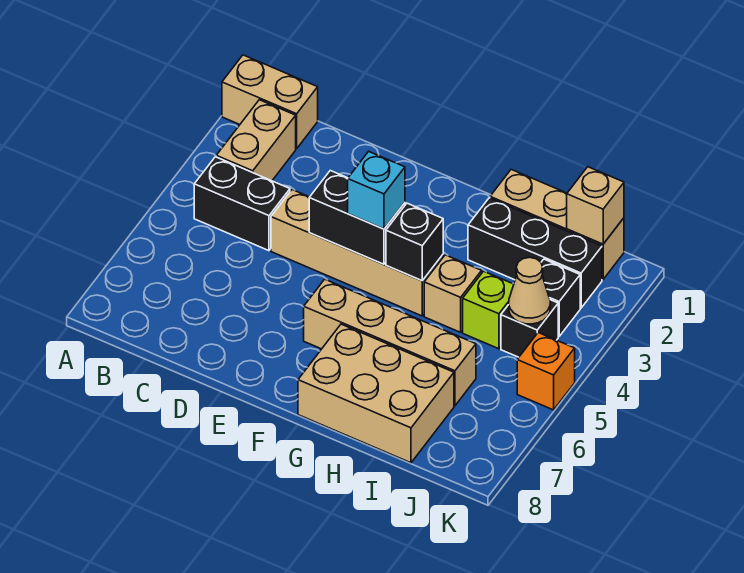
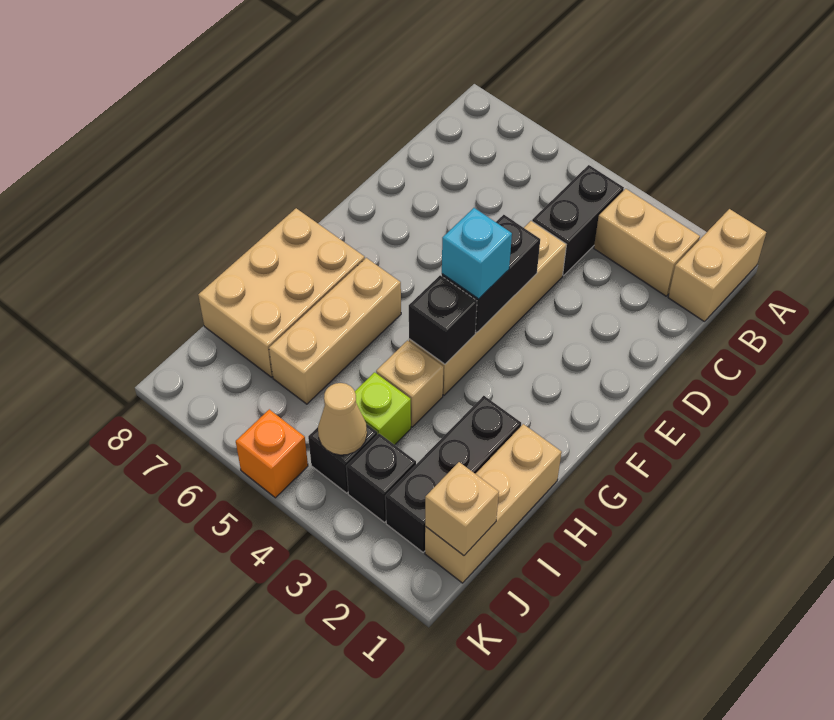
tan 1x4 brick [304,279,476,406] -> tan 1x3 brick [269,258,401,404]

